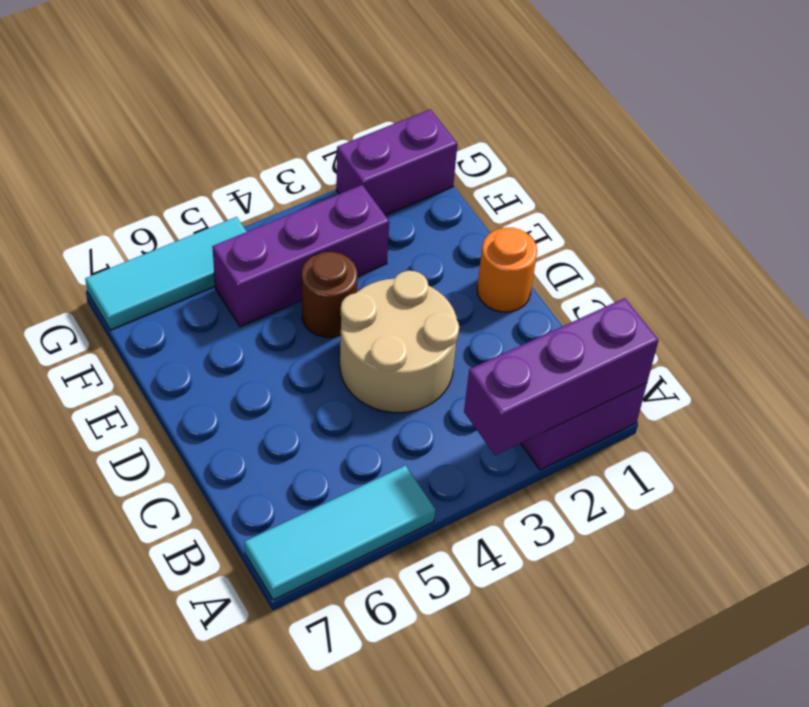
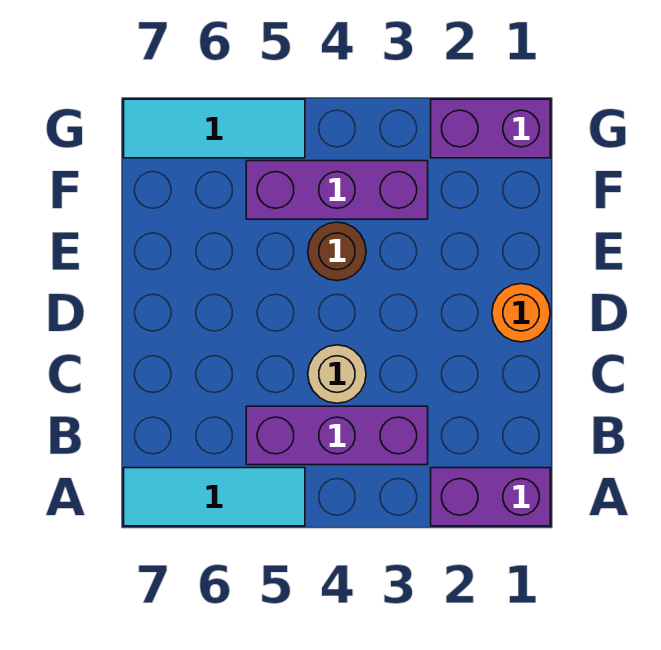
purple 1x3 brick [464,298,659,455] -> purple 1x3 brick moved to [246,406,428,465]
tan 2x2 round brick [340,271,459,413] -> tan 1x1 round brick [308,345,366,403]

